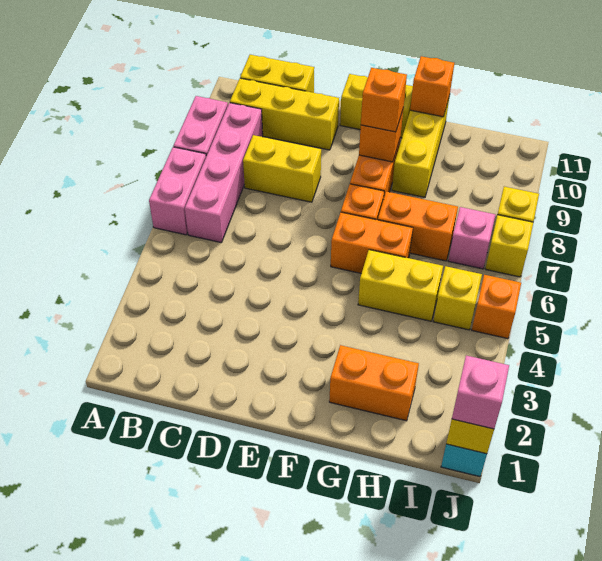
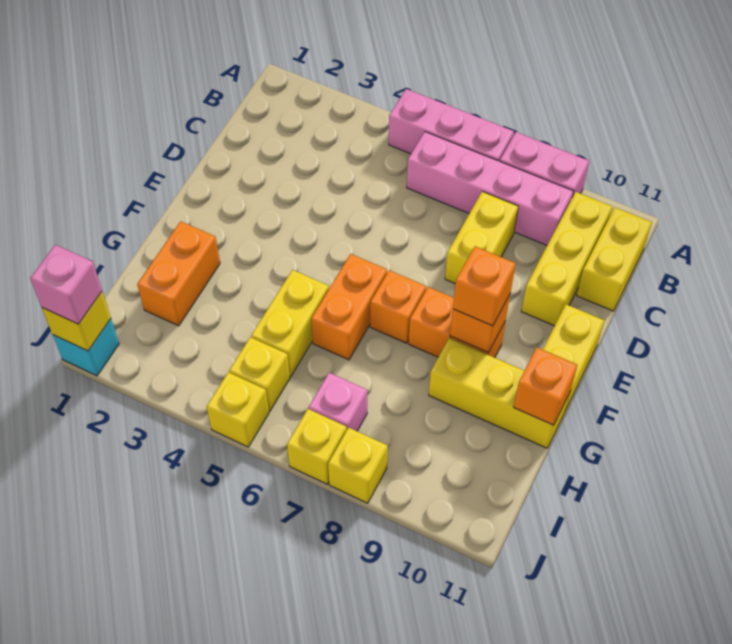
pink 1x2 brick [149,147,206,235] -> pink 1x3 brick [389,89,514,161]
orange 1x2 brick [378,192,458,261] -> none
orange 1x1 brick [472,275,521,339] -> yellow 1x1 brick [207,372,269,447]

